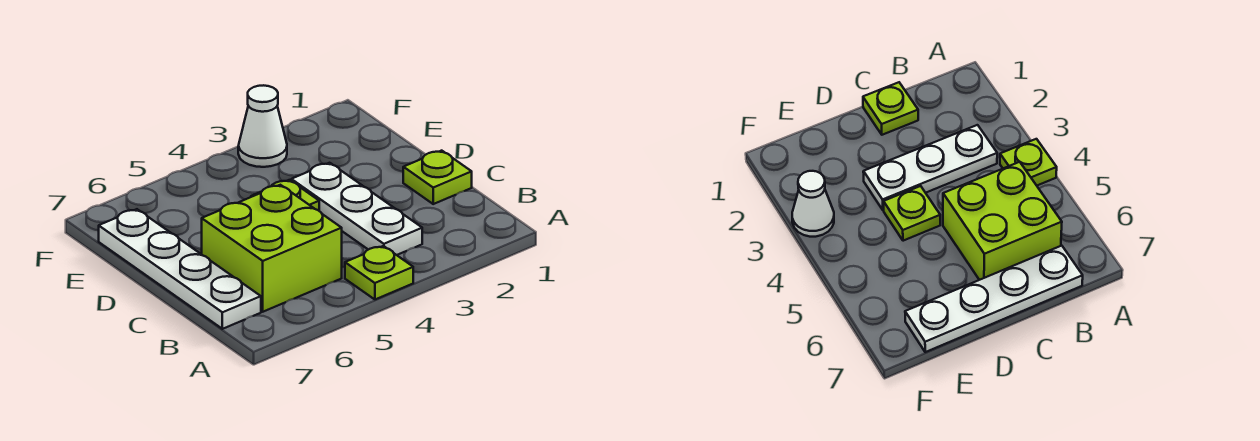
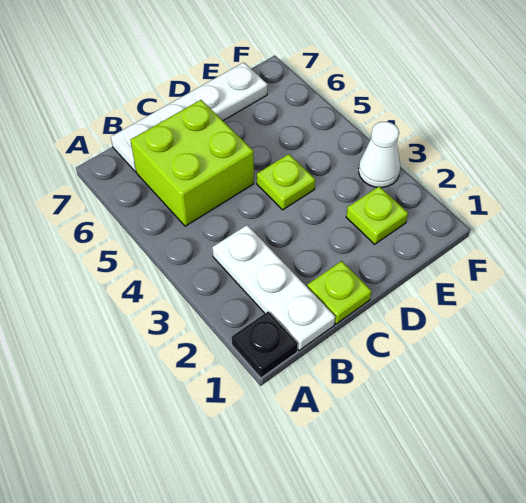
none -> black 1x1 plate [232,311,298,378]
lime 1x1 plate [345,246,413,299] -> lime 1x1 plate moved to [346,186,408,244]
white 1x3 plate [291,163,422,255] -> white 1x3 plate turned to [212,225,335,351]

